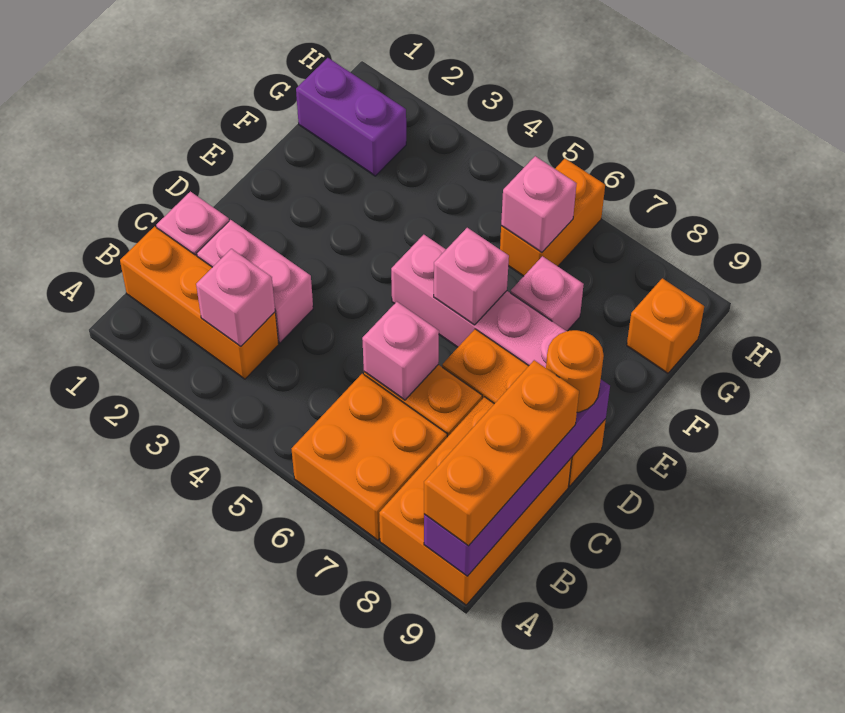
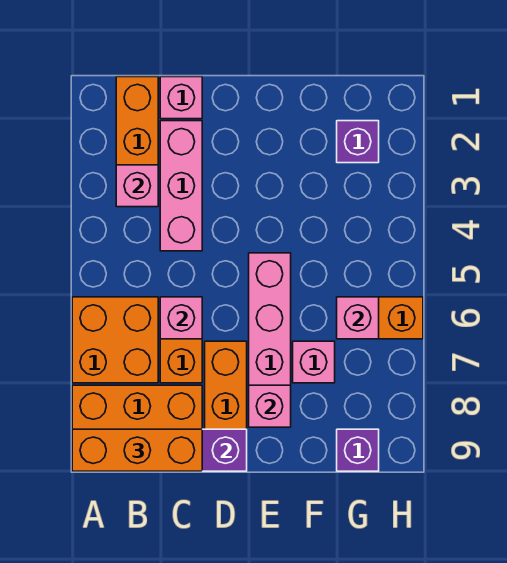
pink 1x2 brick [197,220,313,343] -> pink 1x3 brick [160,121,202,251]
orange 1x1 round brick [546,330,604,412] -> none
pink 1x1 brick [434,228,509,325] -> pink 1x1 brick moved to [249,385,291,427]
purple 1x2 brick [296,58,406,176] -> purple 1x1 brick [337,121,379,163]
orange 1x1 brick [627,278,704,373] -> purple 1x1 brick [337,429,379,471]

